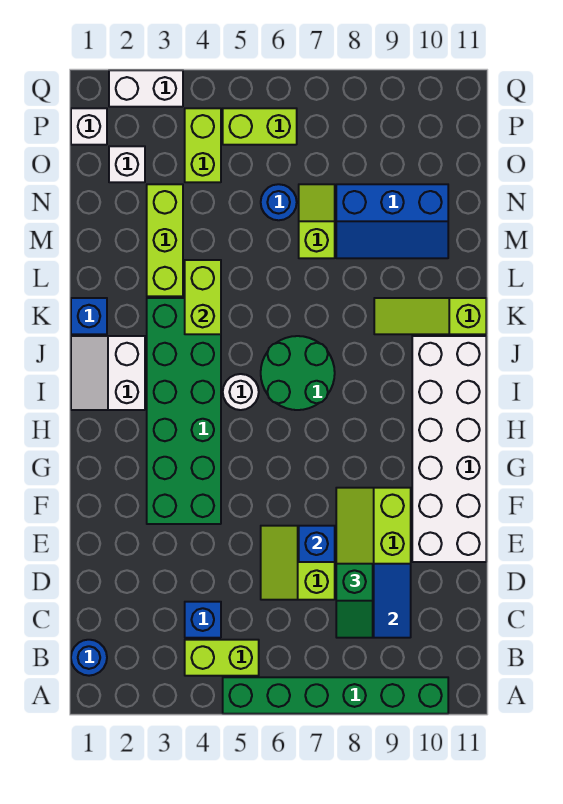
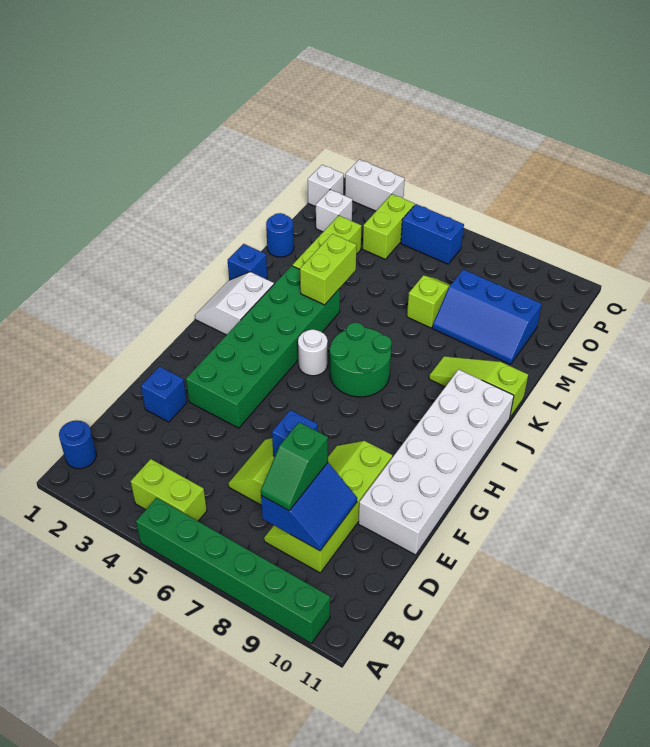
blue 1x1 brick [185,602,221,638] -> blue 1x1 brick moved to [141,366,187,422]
blue 1x1 round brick [261,184,297,220] -> blue 1x1 round brick moved to [266,213,294,257]
lime 1x2 brick [223,108,297,145] -> blue 1x2 brick [401,204,464,264]

